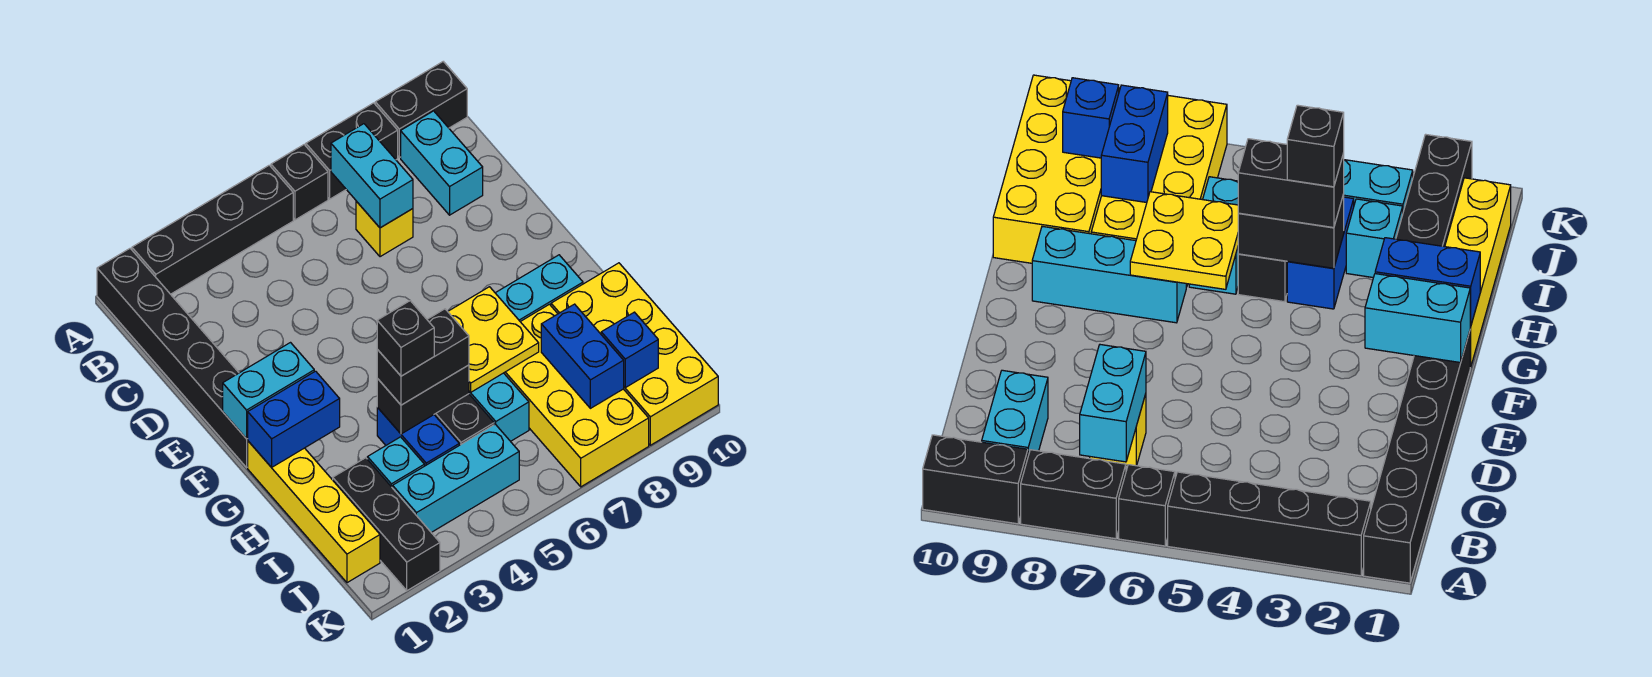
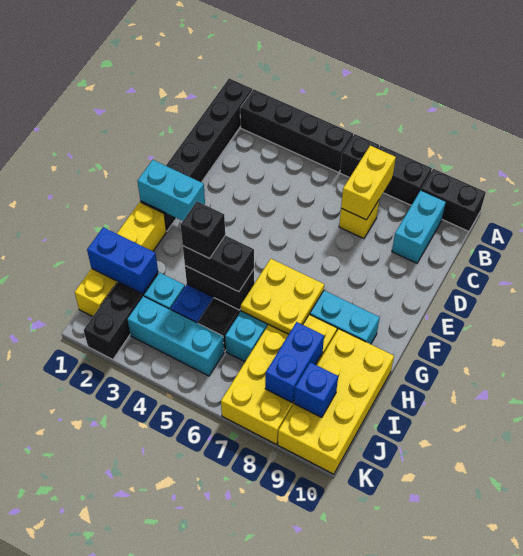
cyan 1x2 brick [331,124,413,228] -> yellow 1x2 brick [341,146,396,220]
blue 1x2 brick [247,371,340,467] -> blue 1x2 brick moved to [87,227,158,294]

